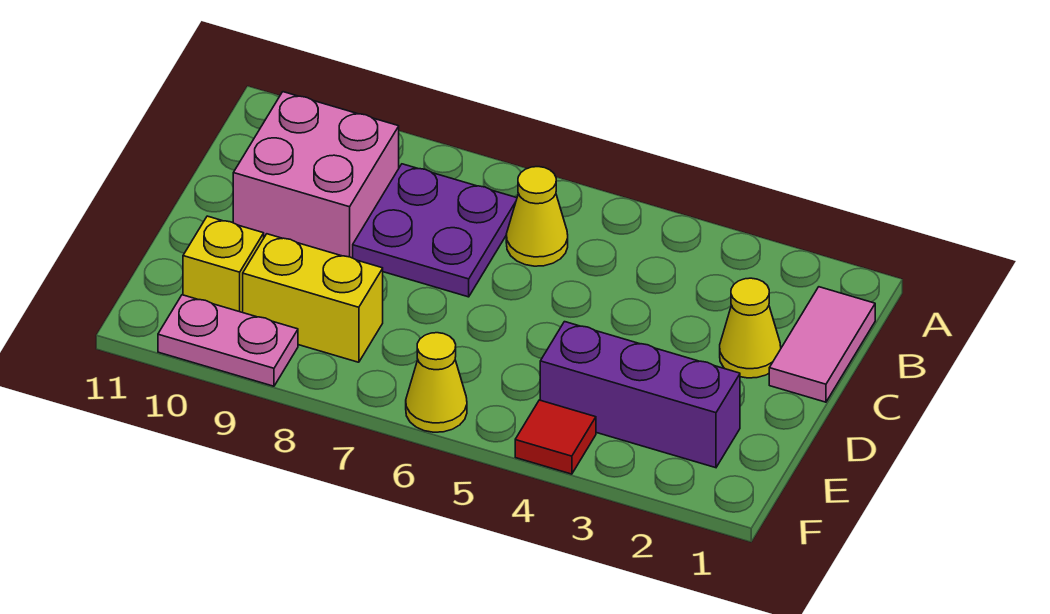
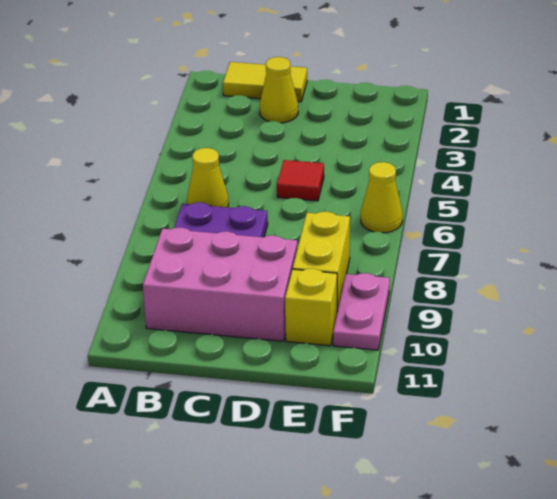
pink 1x2 tile [769,287,875,402] -> yellow 1x2 tile [223,62,307,102]
pink 2x2 brick [233,92,399,258] -> pink 2x3 brick [143,227,297,341]
purple 1x3 brick [540,322,740,468] -> none
red 1x1 tile [515,400,596,474] -> red 1x1 tile moved to [277,160,324,201]

